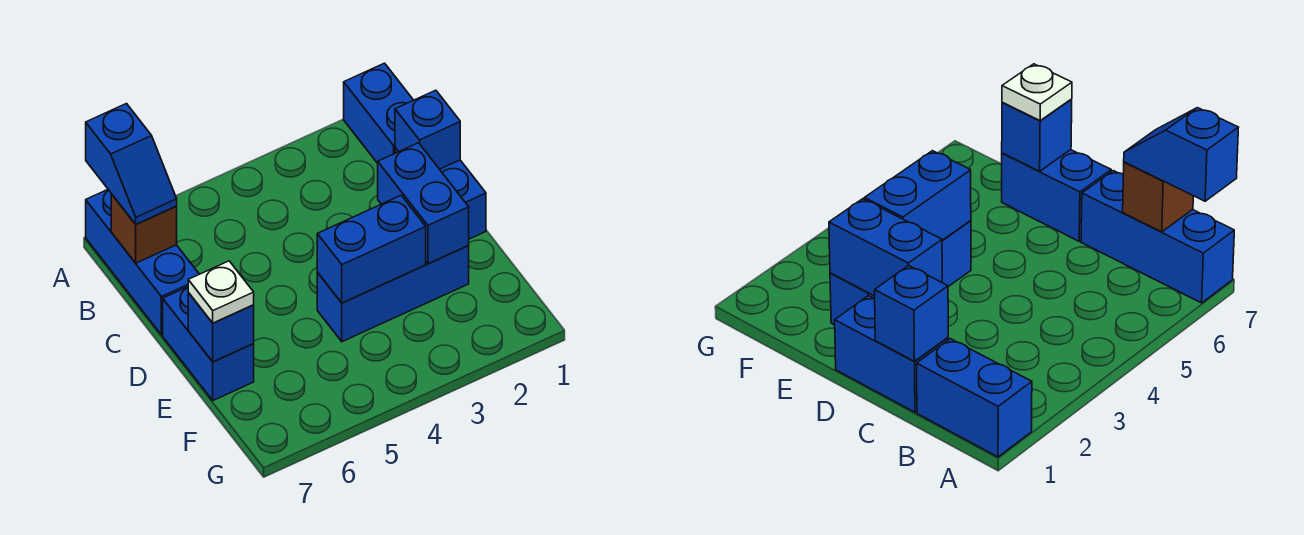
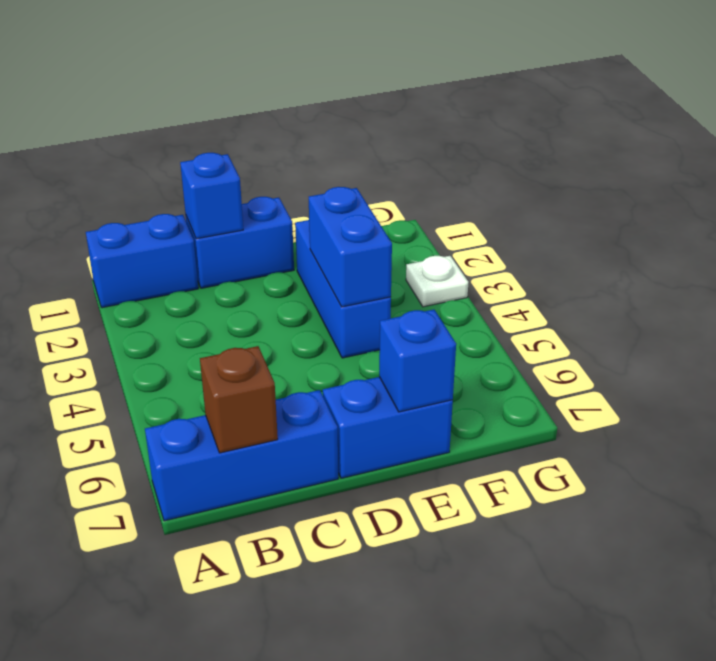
blue 1x2 slope [86,104,177,224] -> none
blue 1x2 brick [378,143,469,264] -> none
white 1x1 plate [188,261,254,323] -> white 1x1 plate moved to [406,256,468,307]

